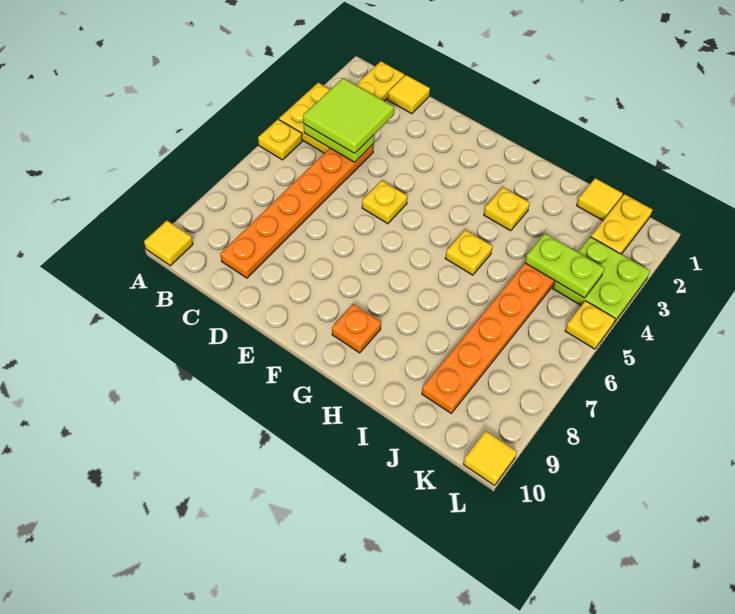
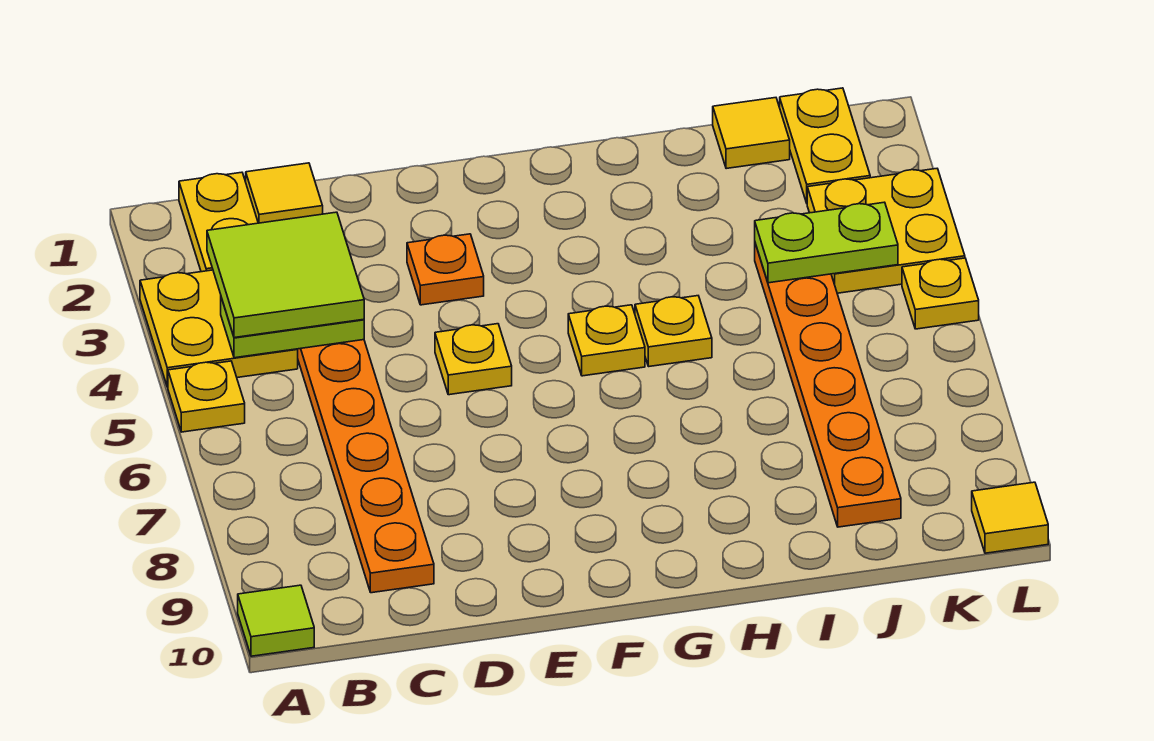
yellow 1x1 tile [144,221,193,266] -> lime 1x1 tile [238,585,314,656]
orange 1x1 plate [332,304,381,353] -> orange 1x1 plate moved to [407,234,484,305]
yellow 1x1 plate [484,187,530,231] -> yellow 1x1 plate moved to [568,305,645,376]
lime 2x2 plate [553,237,650,324] -> yellow 2x2 plate [807,169,965,293]

